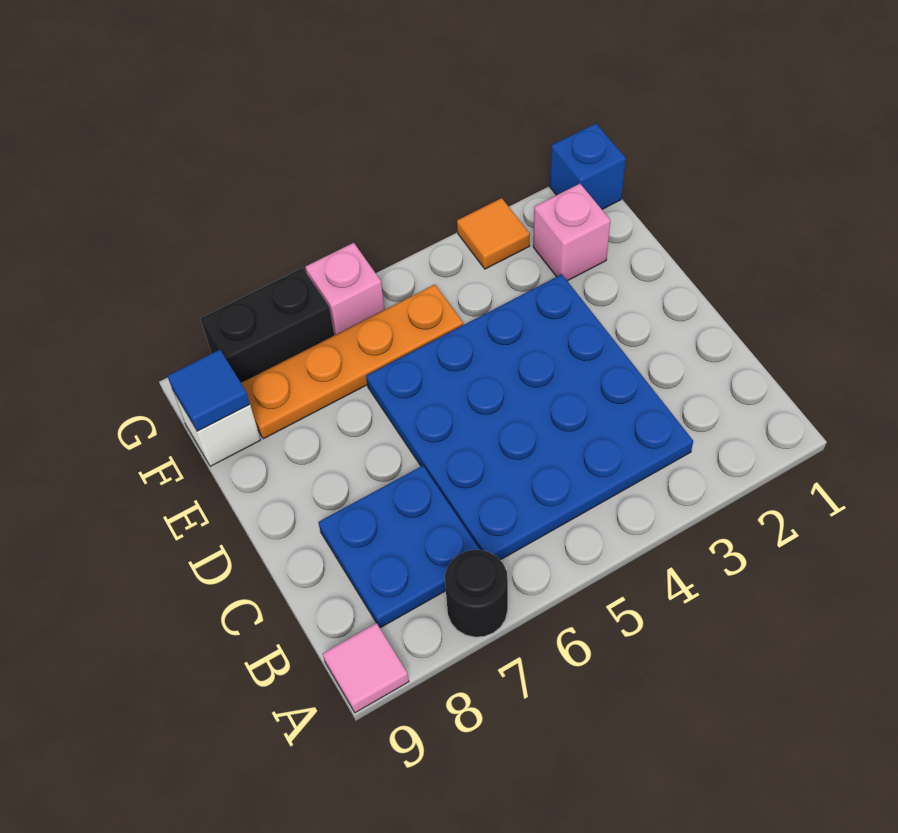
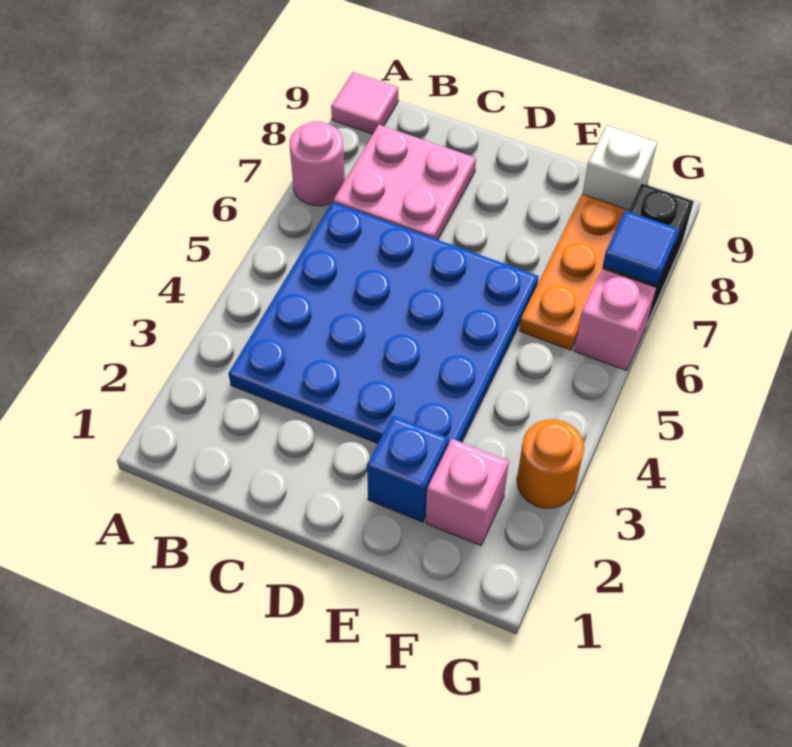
black 1x1 round brick [445,550,508,637] -> pink 1x1 round brick [290,121,345,206]
blue 2x2 plate [318,466,480,628] -> pink 2x2 plate [333,125,476,240]
orange 1x4 plate [241,285,463,439] -> orange 1x3 plate [519,194,629,350]
blue 1x1 tile [167,349,250,431] -> blue 1x1 tile moved to [603,211,679,285]
blue 1x1 brick [550,123,626,209] -> blue 1x1 brick moved to [367,416,449,522]
orange 1x1 tile [457,198,530,269] -> orange 1x1 round brick [517,419,584,508]

